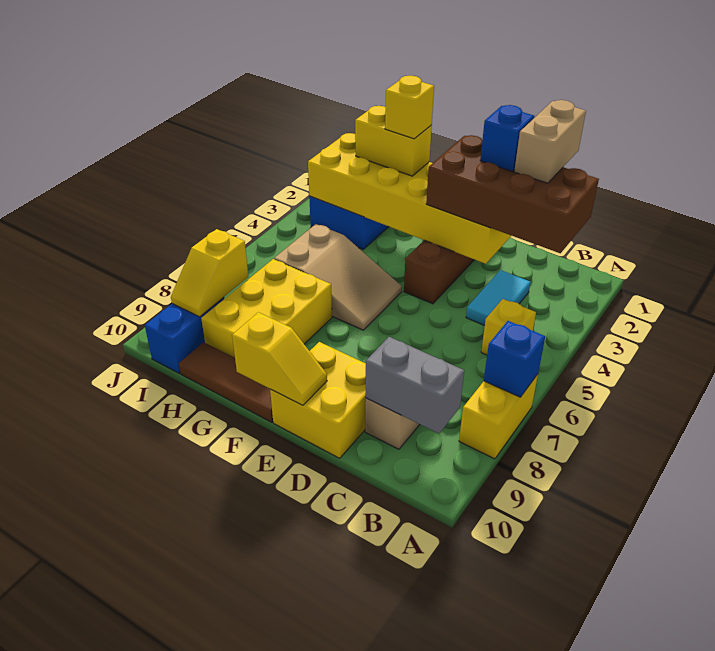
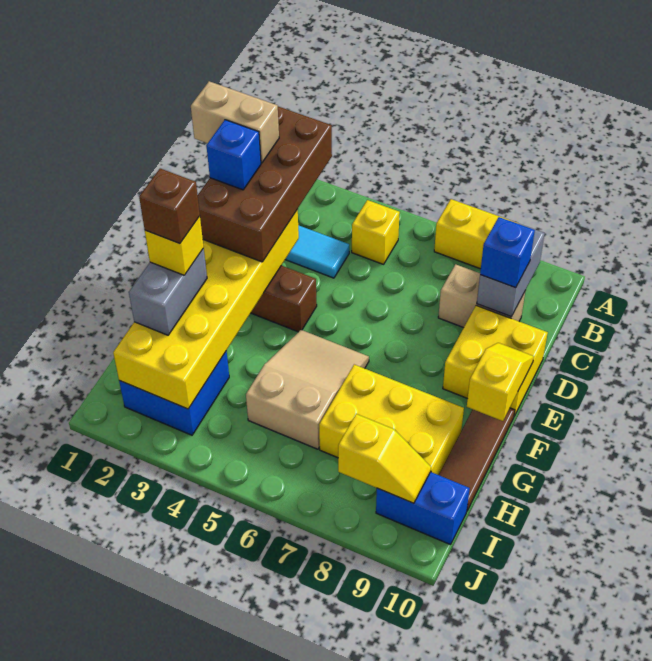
blue 1x1 brick [484,321,545,397] -> blue 1x1 brick moved to [480,217,535,288]
yellow 1x2 brick [355,106,432,176] -> grey 1x2 brick [129,248,207,335]
none -> brown 1x1 brick [139,169,200,244]

